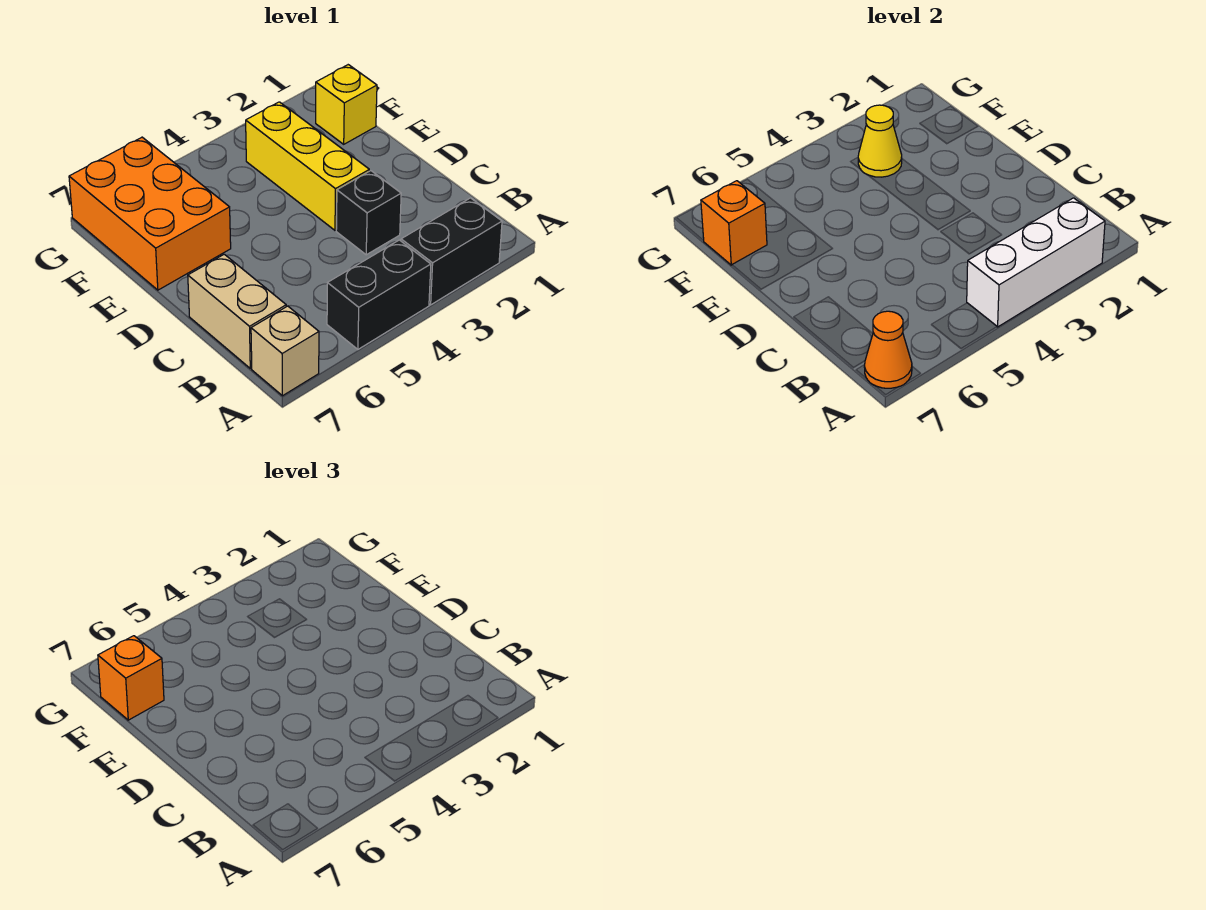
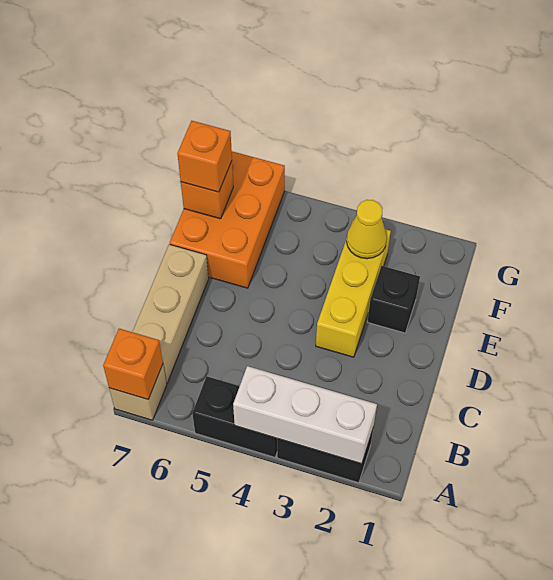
orange 1x1 cone [864,311,912,388] -> orange 1x1 brick [103,329,163,399]
tan 1x2 brick [188,254,286,368] -> tan 1x3 brick [133,244,209,383]
black 1x1 brick [336,171,401,255] -> black 1x1 brick moved to [368,266,420,333]
yellow 1x1 brick [316,65,377,144] -> none

